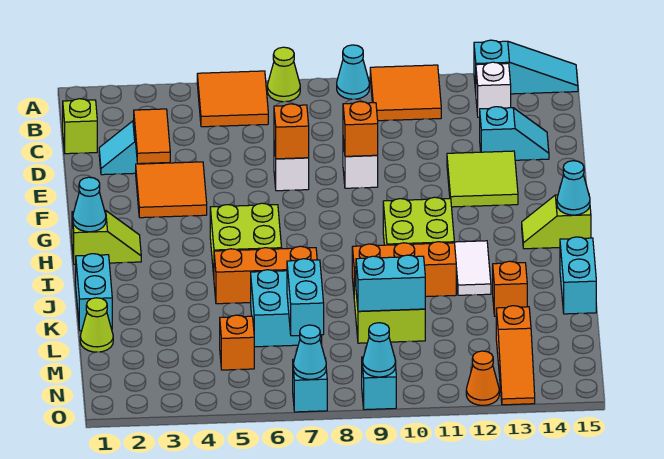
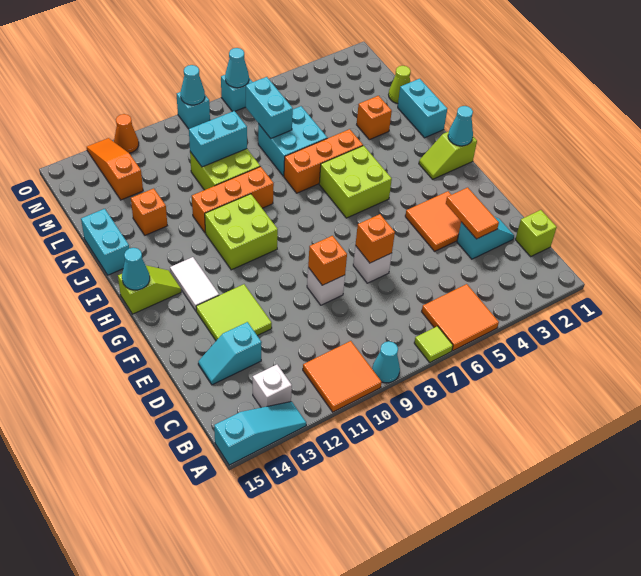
lime 1x1 cone [267,47,300,102] -> lime 1x1 tile [414,326,453,362]
cyan 1x3 slope [474,40,578,94] -> cyan 1x3 slope turned to [214,402,306,465]
white 1x2 tile [454,241,491,295] -> white 1x2 tile moved to [170,257,219,311]
orange 1x1 brick [220,315,254,370] -> orange 1x1 brick moved to [357,96,392,140]

